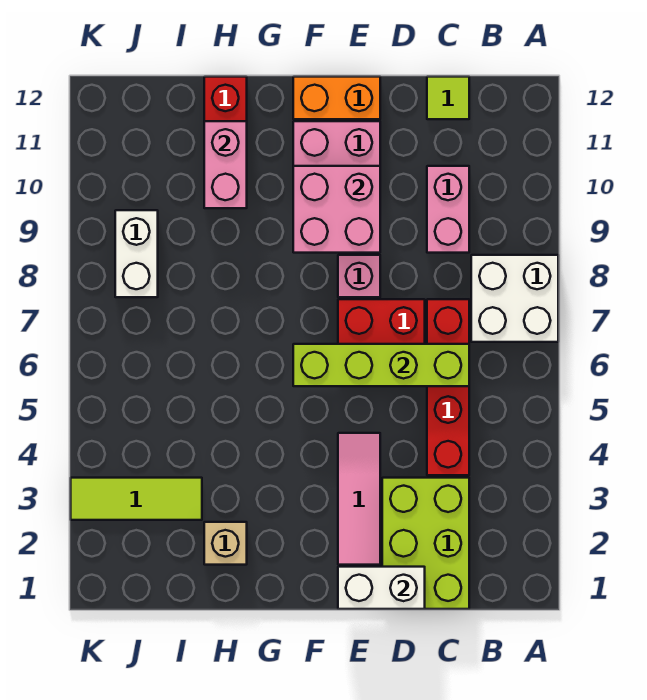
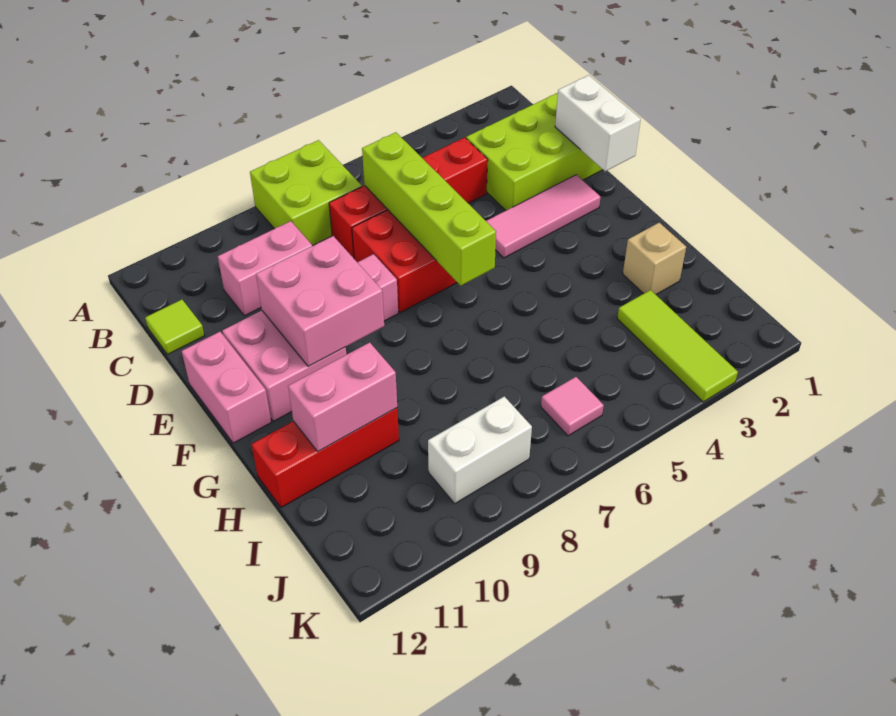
white 2x2 brick [471,255,558,342] -> lime 2x2 brick [250,140,362,246]
orange 1x2 brick [293,77,380,119] -> pink 1x2 brick [182,332,271,443]
none -> pink 1x1 tile [541,377,604,436]

